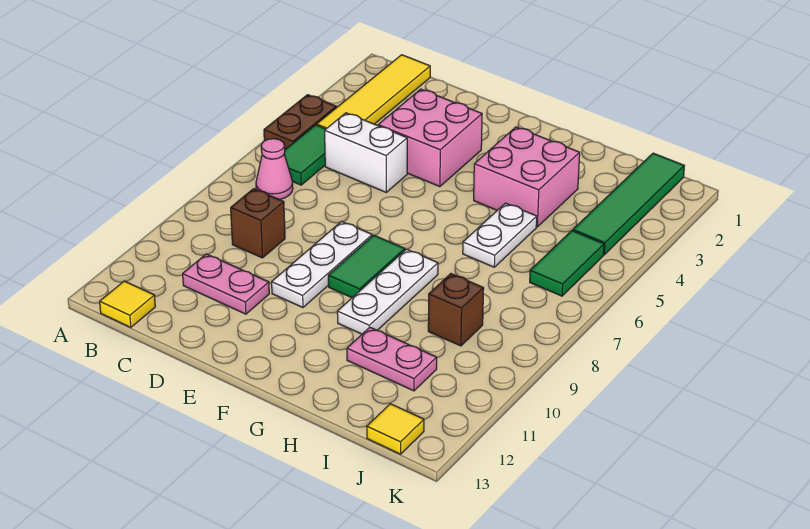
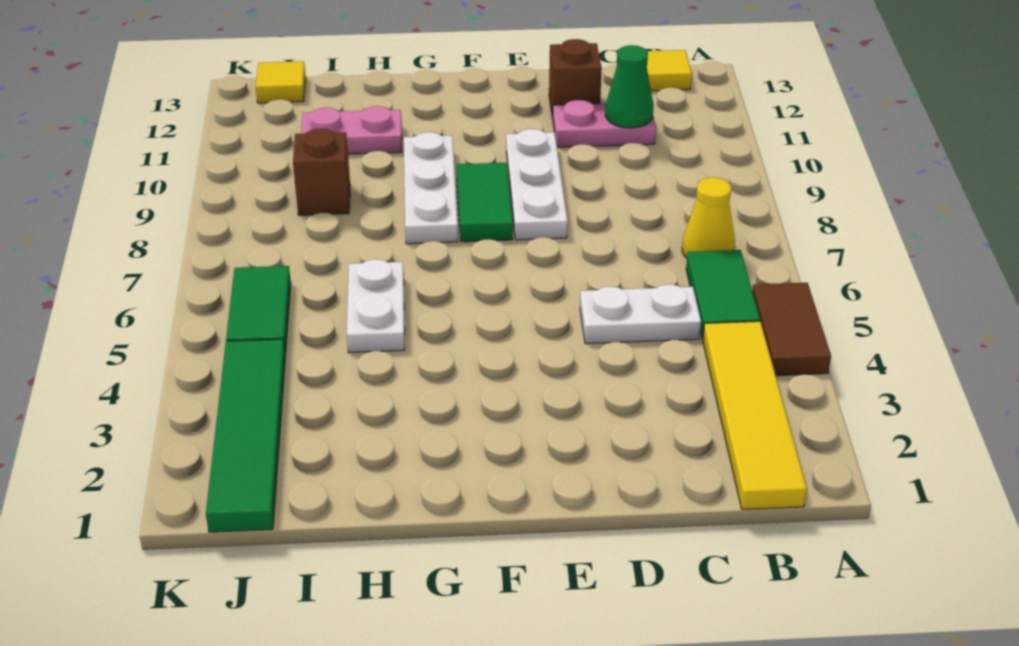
brown 1x2 plate [264,95,336,149] -> brown 1x2 tile [752,283,831,376]
pink 1x1 cone [256,139,293,200] -> yellow 1x1 cone [682,177,735,258]
white 1x2 brick [325,113,407,192] -> white 1x2 plate [580,284,701,344]
brown 1x1 brick [231,189,285,258] -> brown 1x1 brick moved to [549,39,602,119]
none -> green 1x1 cone [605,45,654,128]
pink 2x2 brick [378,89,482,187] -> none
pink 2x2 brick [474,127,580,227] -> none

